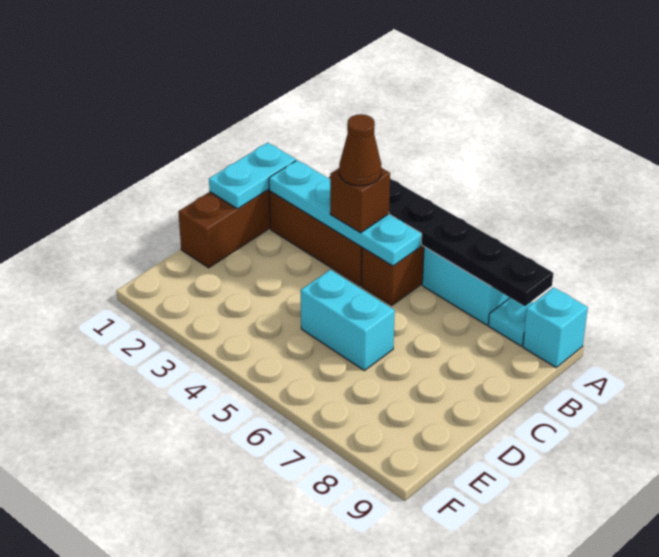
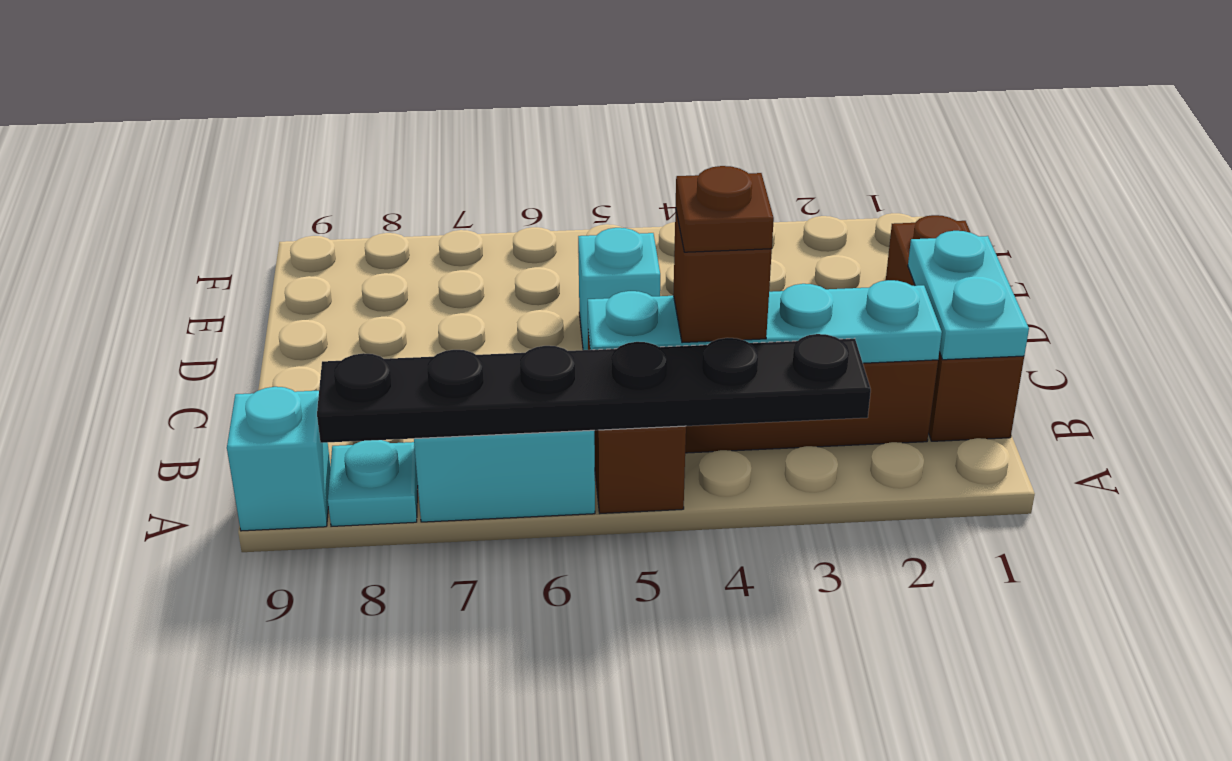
brown 1x1 cone [339,114,382,186] -> brown 1x1 plate [676,166,774,252]
cyan 1x2 brick [301,270,395,370] -> cyan 1x1 brick [578,228,660,350]

